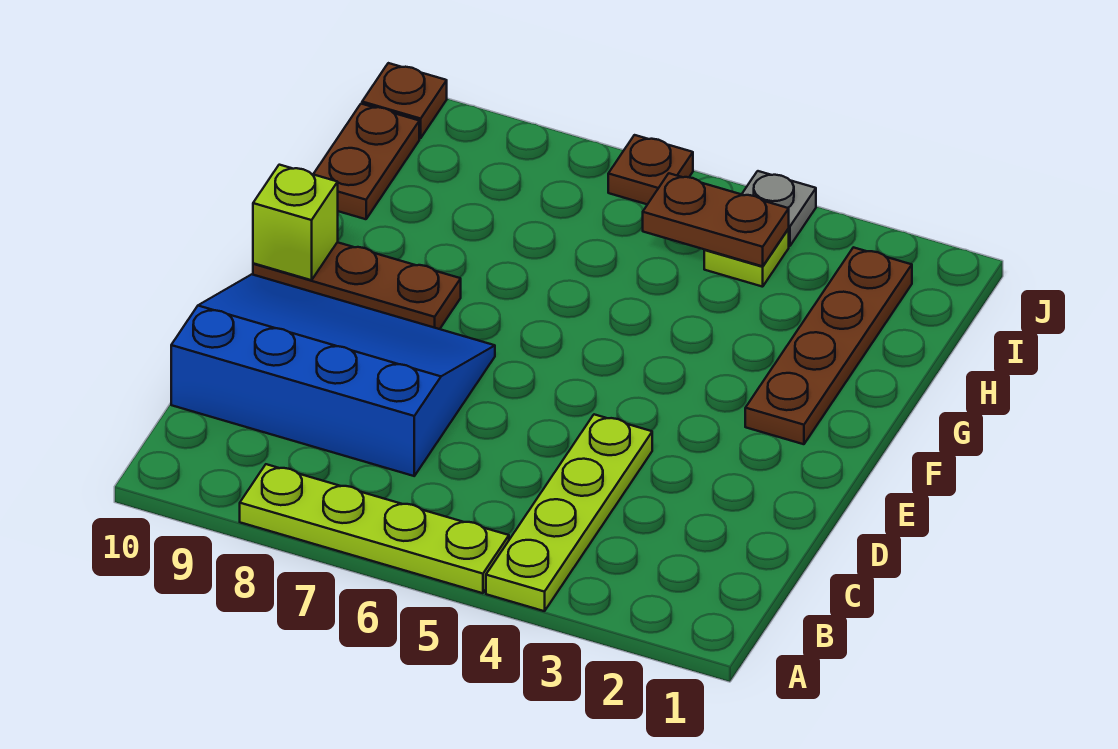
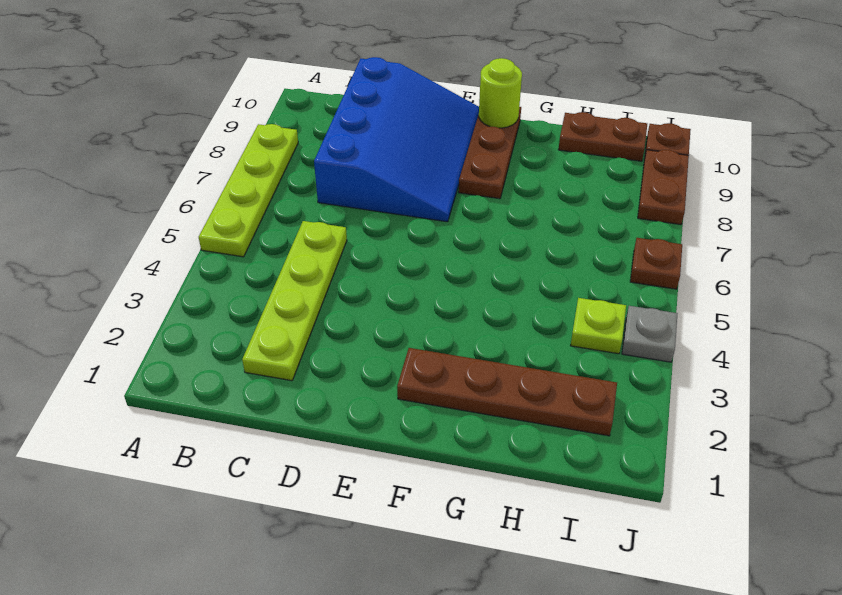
lime 1x4 plate [486,414,652,611] -> lime 1x4 plate turned to [242,221,347,381]
lime 1x1 brick [253,165,338,280] -> lime 1x1 round brick [479,58,522,128]
brown 1x2 plate [643,173,789,266] -> brown 1x2 plate moved to [638,150,689,225]

